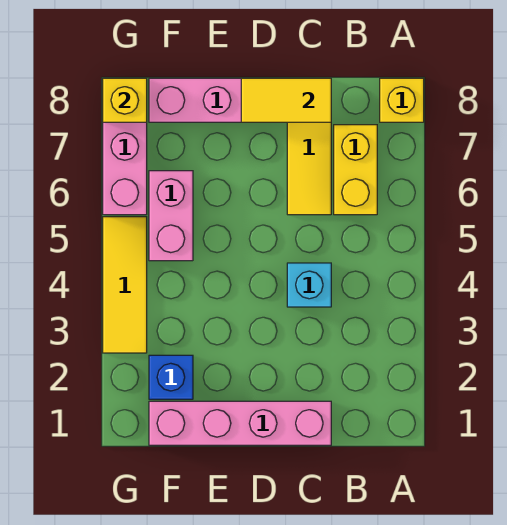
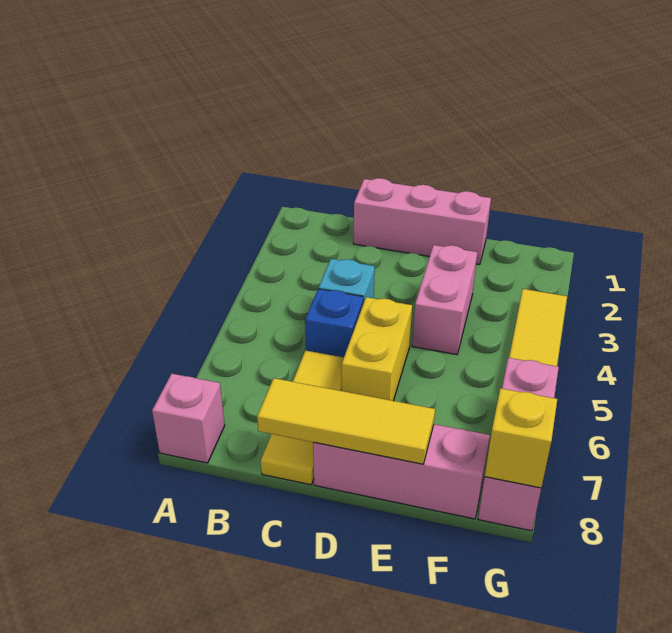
yellow 1x1 brick [380,78,424,122] -> pink 1x1 brick [152,374,225,463]
yellow 1x2 brick [334,125,377,215] -> yellow 1x2 brick moved to [342,297,412,401]
pink 1x4 brick [149,401,331,445] -> pink 1x3 brick [353,178,491,265]
yellow 1x2 tile [241,78,331,122] -> yellow 1x3 tile [257,378,435,464]
blue 1x1 brick [149,355,193,399] -> blue 1x1 brick moved to [305,289,364,357]
pink 1x2 brick [149,171,193,261] -> pink 1x2 brick moved to [412,245,477,355]

